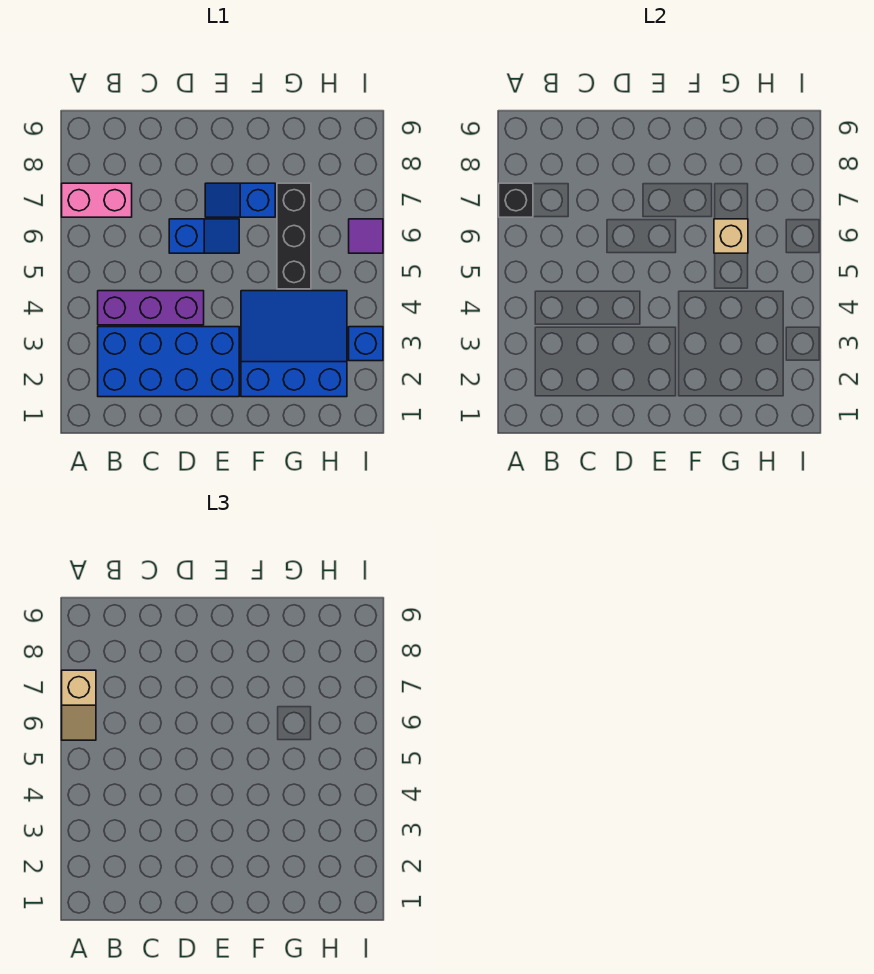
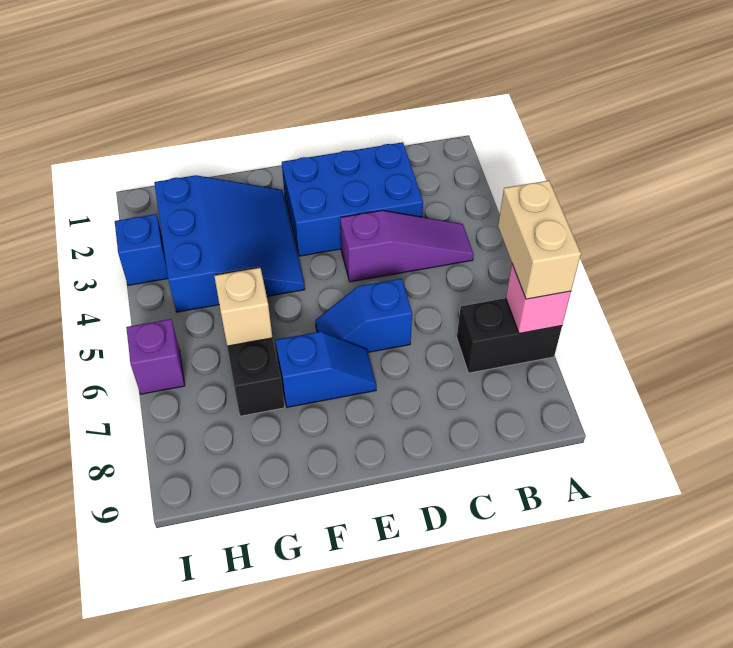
tan 1x2 slope [62,670,96,740] -> tan 1x2 brick [498,180,581,299]
pink 1x2 brick [62,183,132,217] -> black 1x2 brick [457,298,562,373]
black 1x1 brick [499,183,533,217] -> pink 1x1 brick [506,264,571,333]
blue 2x4 brick [98,327,239,397] -> blue 2x3 brick [282,142,423,256]
purple 1x3 brick [98,291,204,325] -> purple 1x3 slope [340,211,474,282]
blue 3x3 slope [241,291,347,397] -> blue 3x3 slope turned to [154,175,305,312]
purple 1x1 tile [349,219,383,253] -> purple 1x1 brick [126,319,185,394]

